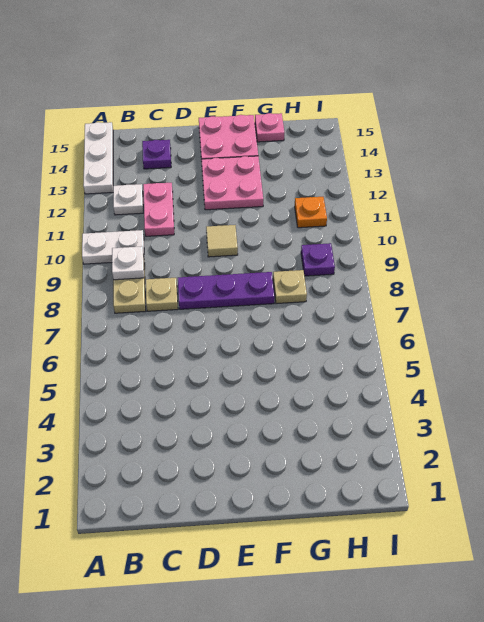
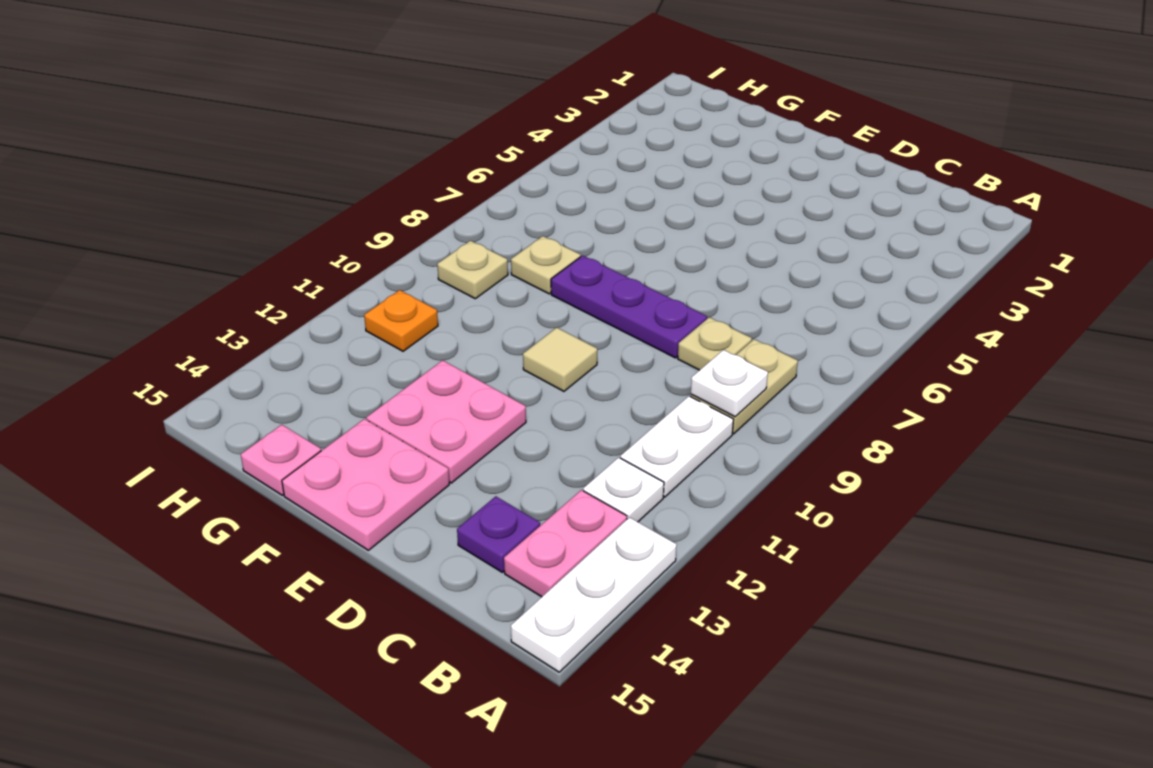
white 1x2 plate [82,230,144,264] -> white 1x2 plate turned to [620,396,734,497]
pink 1x2 plate [143,183,174,236] -> pink 1x2 plate moved to [504,490,627,597]
purple 1x1 plate [301,243,335,276] -> tan 1x1 plate [437,241,508,299]

